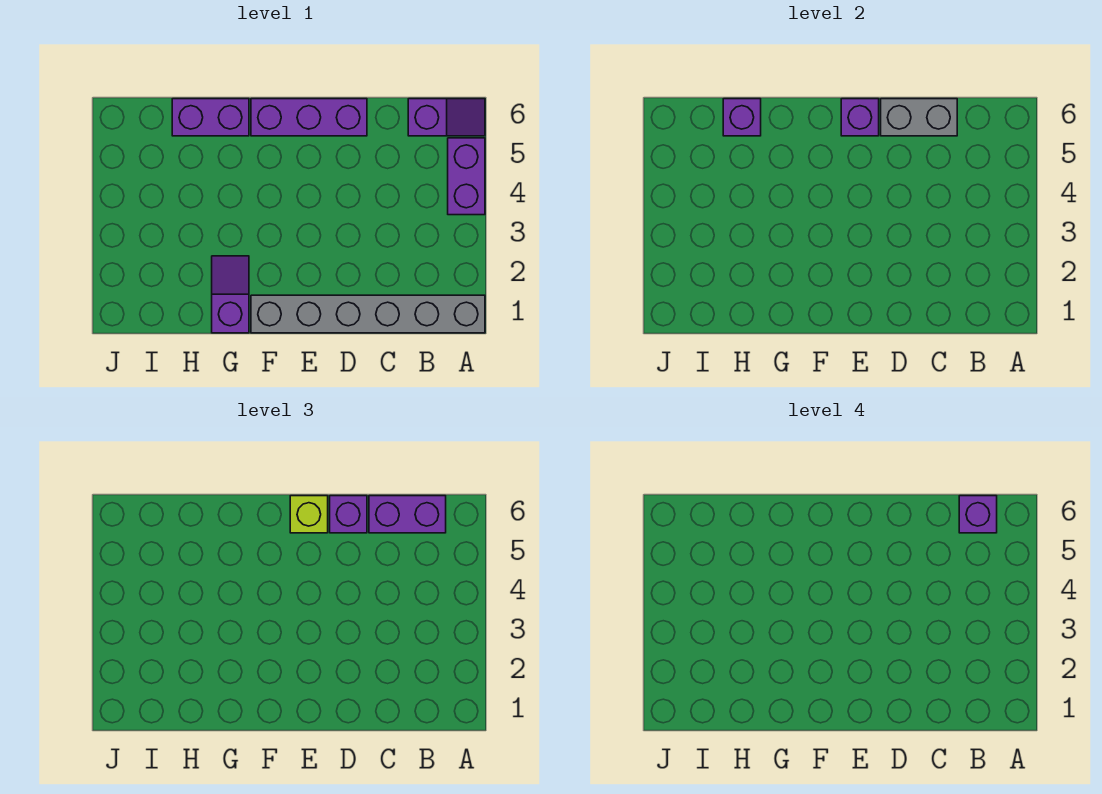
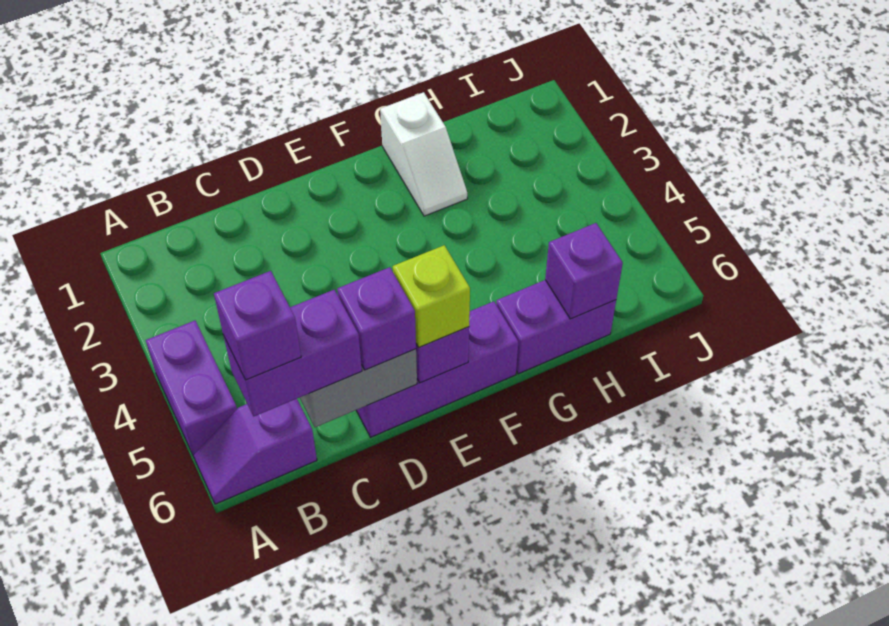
grey 1x6 brick [251,295,485,333] -> none
purple 1x2 slope [212,256,249,333] -> white 1x2 slope [380,92,467,216]

